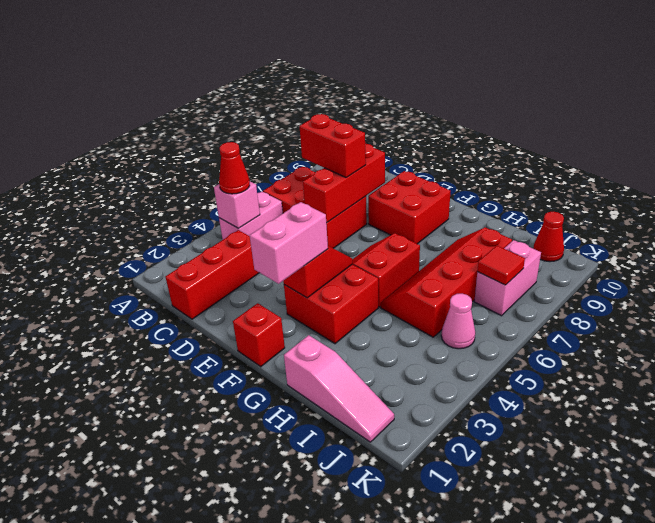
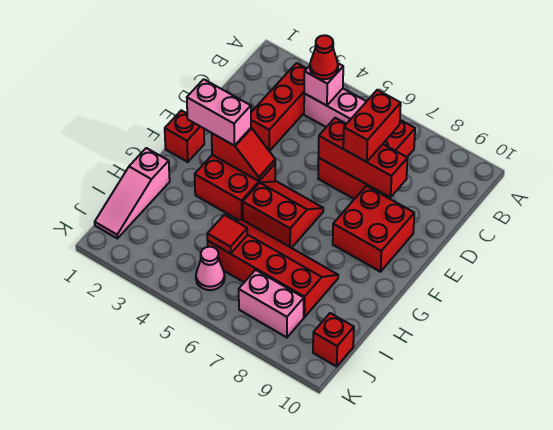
red 1x3 brick [166,230,259,319] -> red 1x3 brick turned to [251,63,307,151]
red 1x1 tile [477,246,525,285] -> red 1x1 tile moved to [207,215,247,254]
red 1x1 cone [533,212,564,262] -> red 1x1 brick [313,313,354,367]

